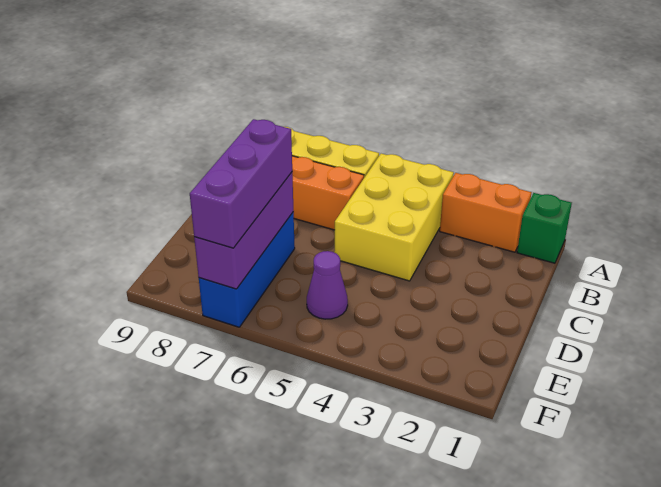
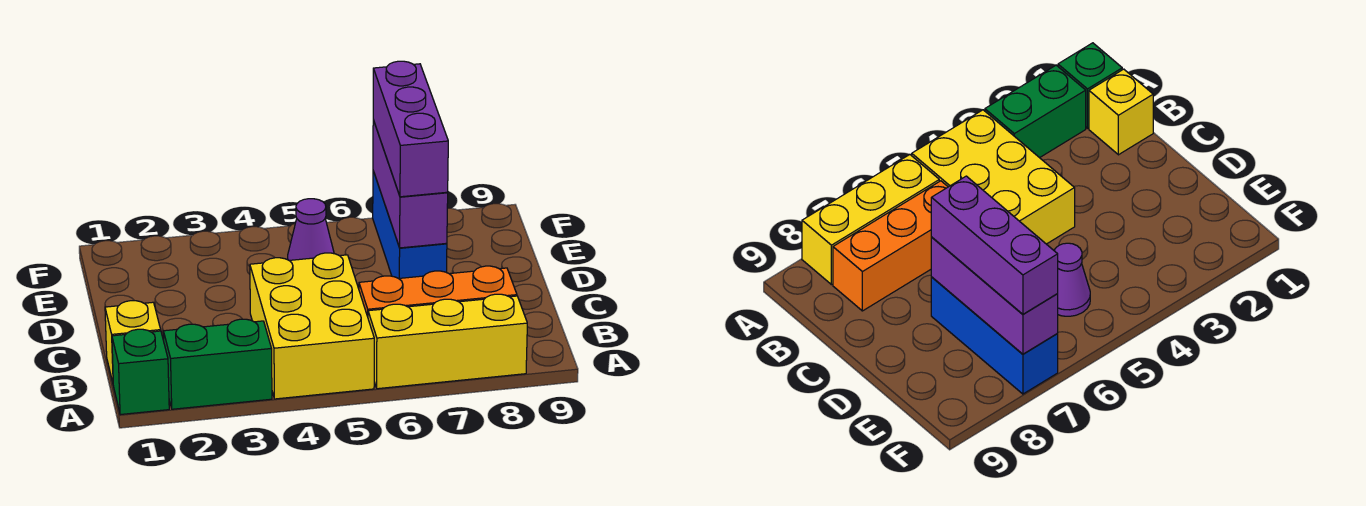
orange 1x2 brick [440,173,532,252] -> green 1x2 brick [163,319,272,409]
none -> yellow 1x1 brick [105,301,161,382]

